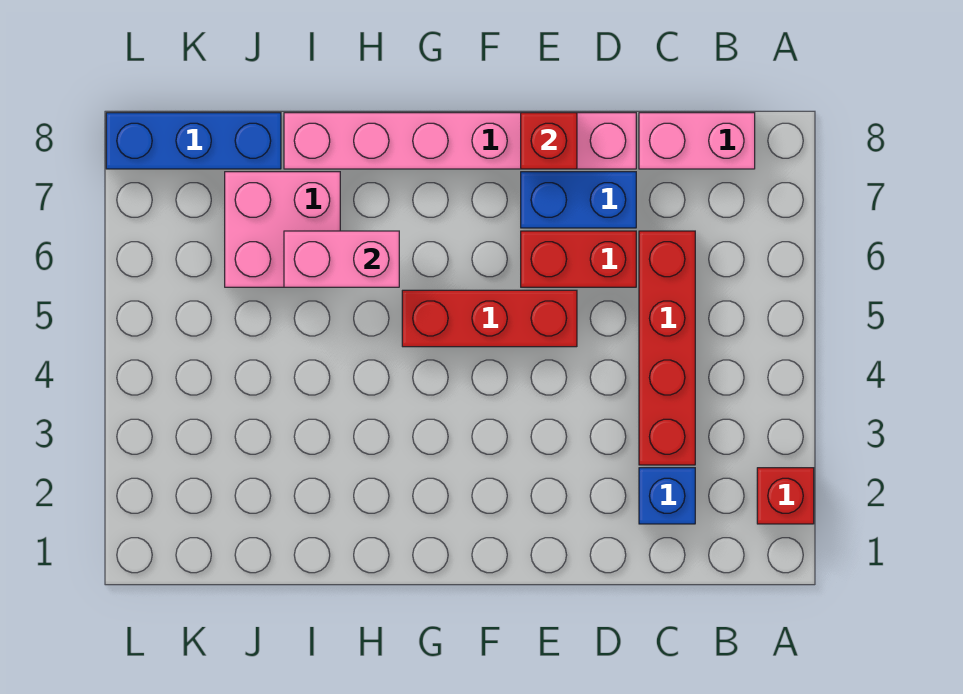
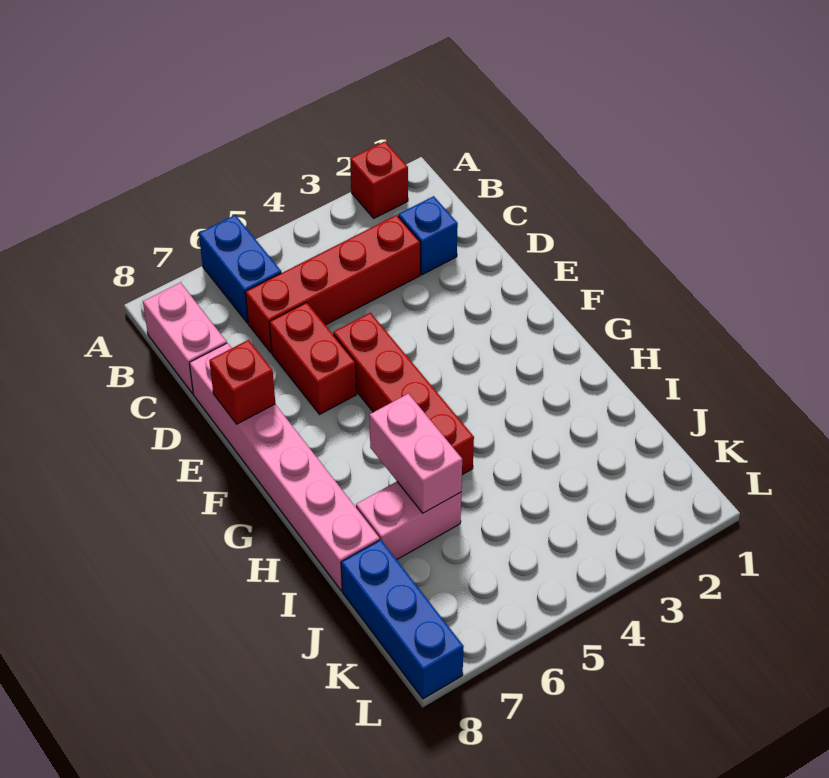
blue 1x2 brick [521,172,636,228] -> blue 1x2 brick moved to [199,215,281,323]
red 1x3 brick [402,290,577,347] -> red 1x4 brick [333,313,474,475]
pink 2x2 brick [225,172,340,287] -> pink 1x2 brick [356,482,461,560]

